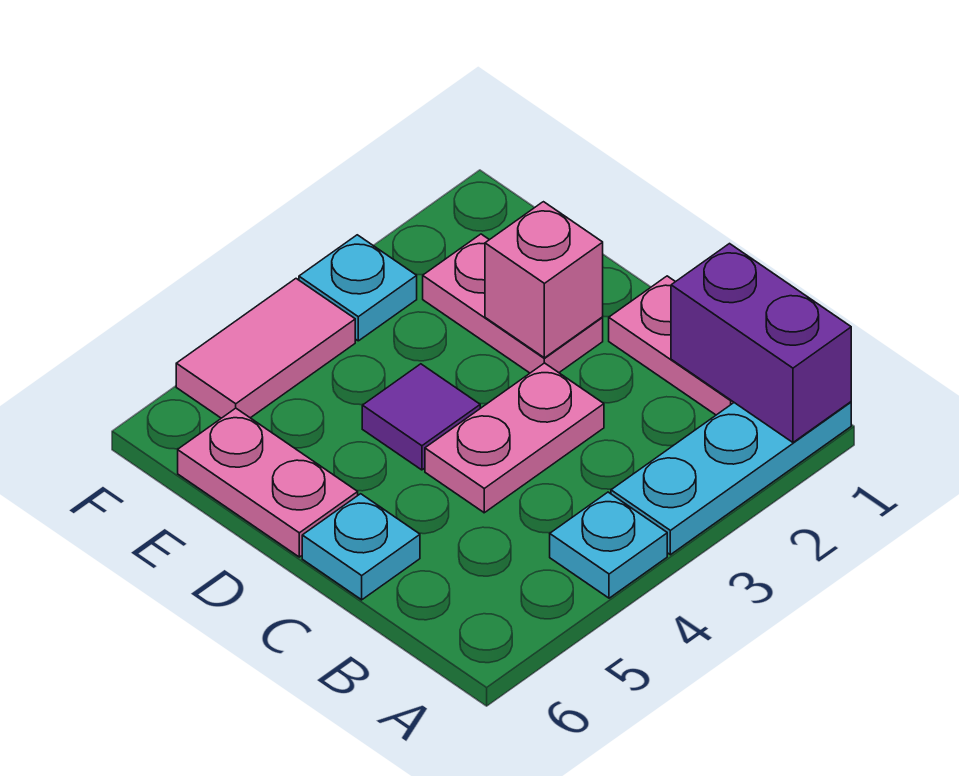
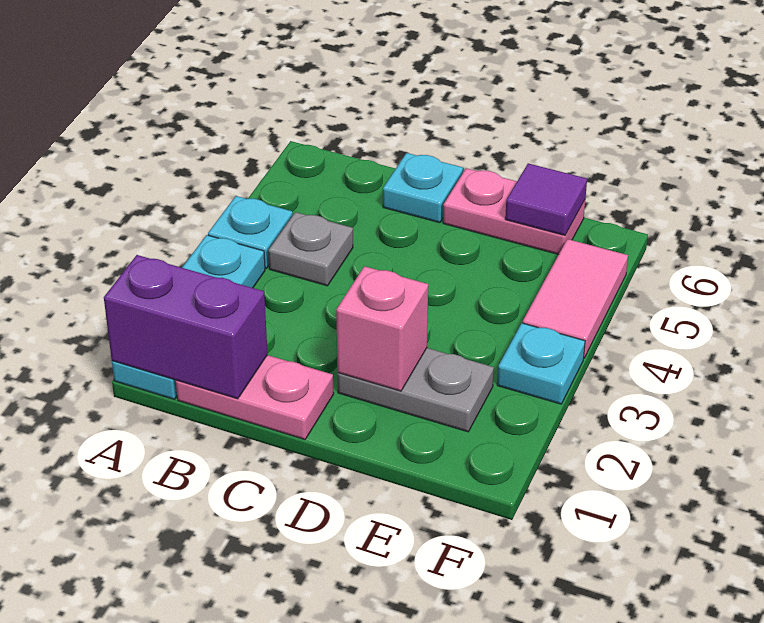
none -> grey 1x1 plate [268,212,353,286]
pink 1x2 plate [425,363,604,513] -> none
pink 1x2 plate [423,234,603,373] -> grey 1x2 plate [338,348,494,432]
purple 1x1 tile [362,364,480,470] -> purple 1x1 tile moved to [505,163,587,235]

